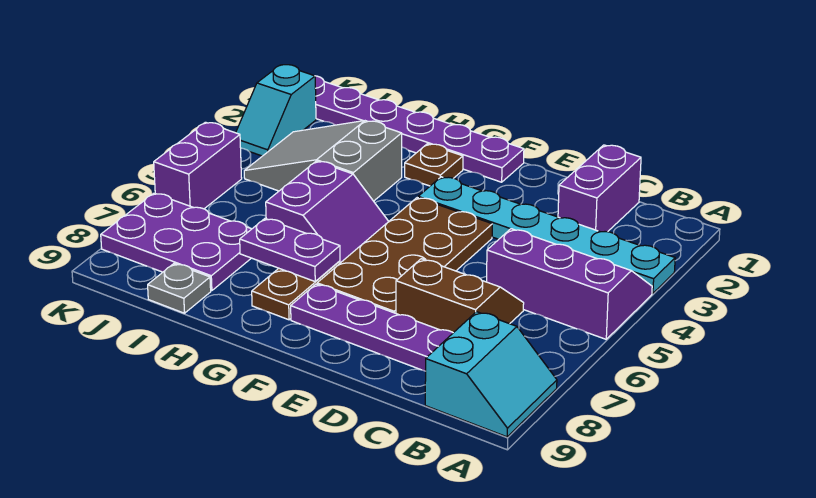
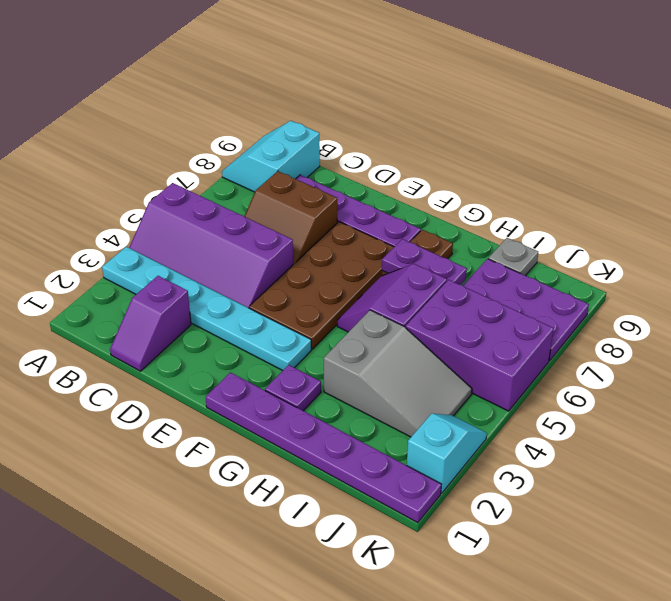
purple 2x3 slope [487,229,652,339] -> purple 2x4 slope [129,183,293,308]
purple 1x2 brick [558,145,641,232] -> purple 1x2 slope [110,276,191,371]
brown 1x1 plate [405,144,463,186] -> purple 1x1 plate [265,365,321,411]
purple 1x2 brick [154,122,242,209] -> purple 2x3 brick [406,280,554,411]

